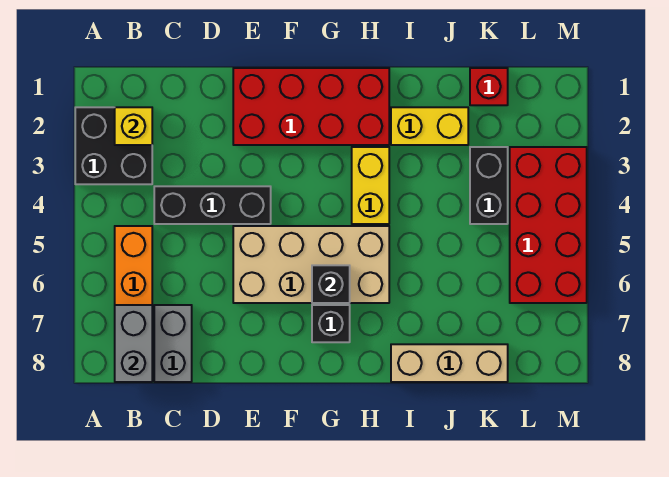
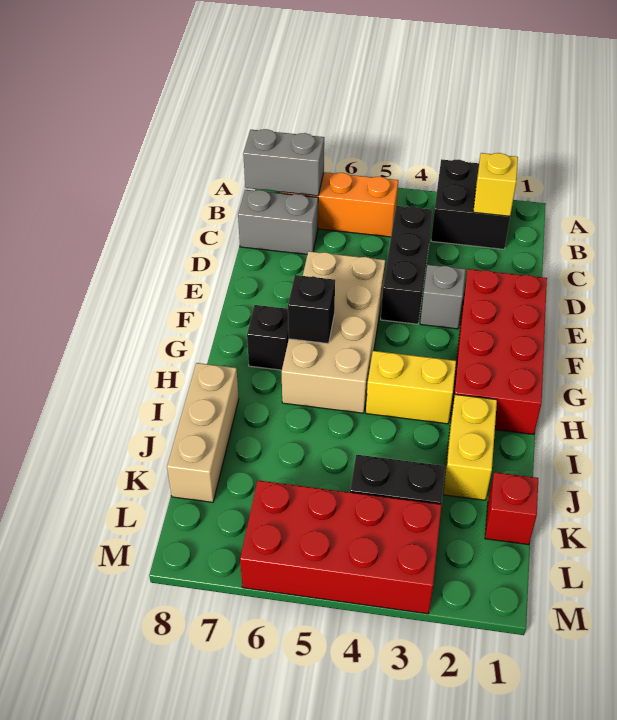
none -> grey 1x1 brick [420,265,466,329]

